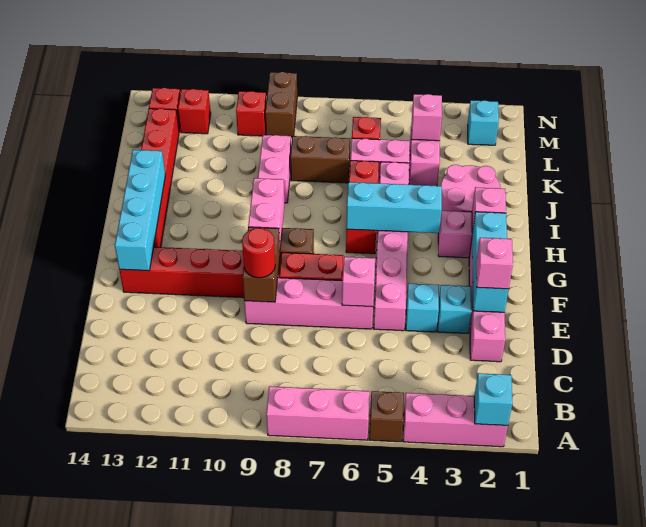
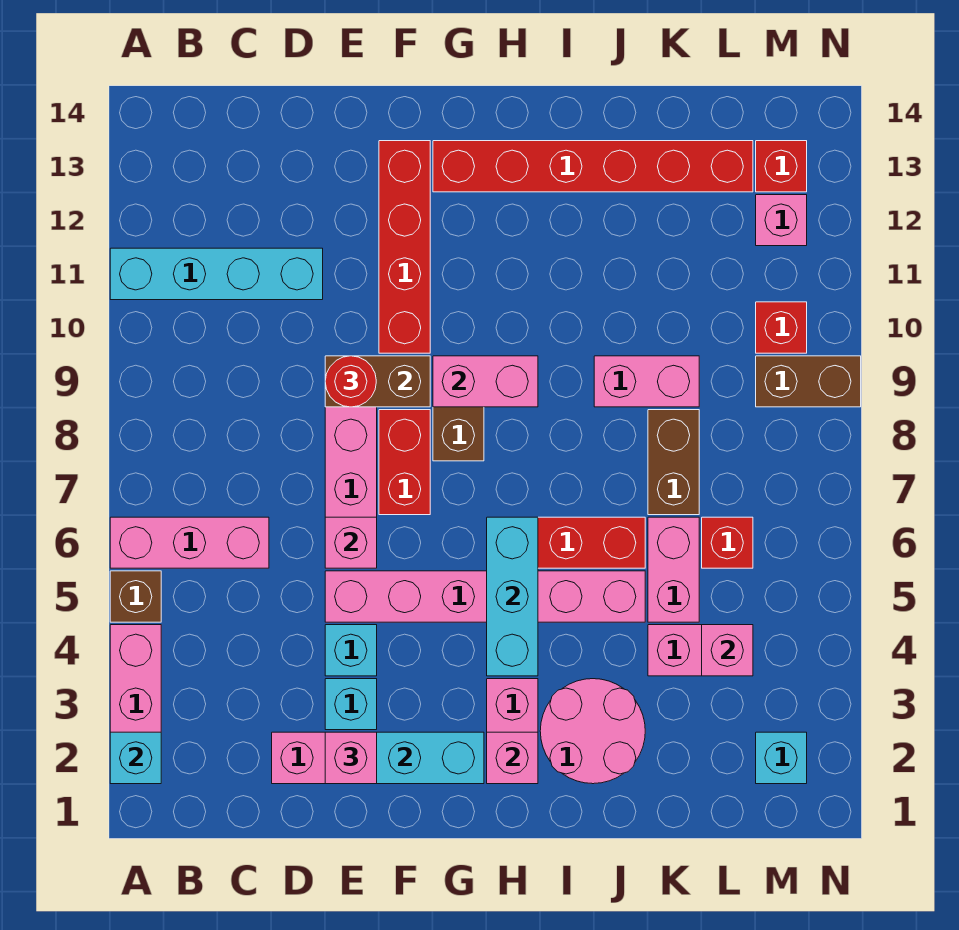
pink 1x3 brick [266,386,370,440] -> pink 1x3 brick turned to [110,517,269,568]
cyan 1x4 brick [115,150,165,271] -> cyan 1x4 brick moved to [110,248,323,300]
red 1x1 brick [178,89,211,134] -> pink 1x1 brick [756,195,807,246]

